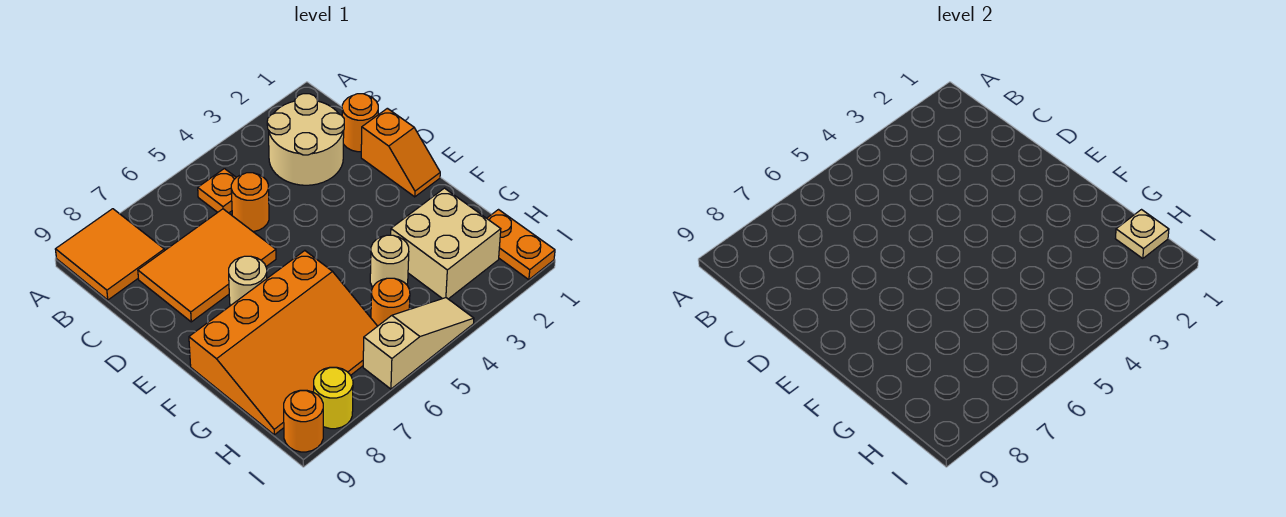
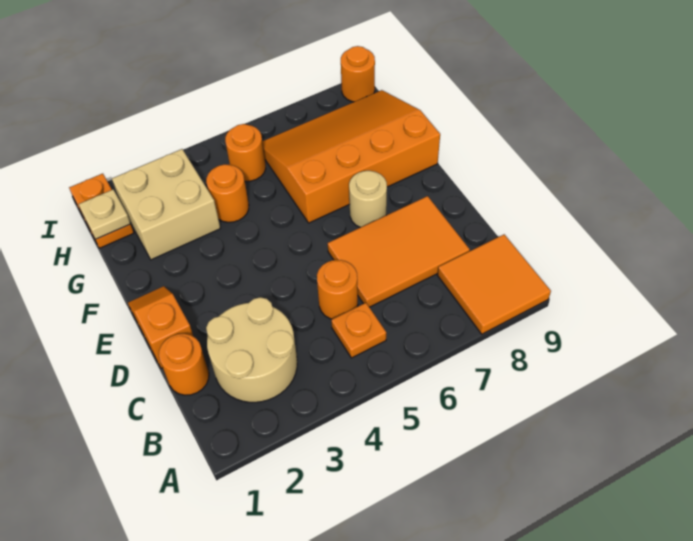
tan 1x1 round brick [370,235,409,287] -> orange 1x1 round brick [206,164,249,222]
tan 1x3 slope [363,298,474,389] -> none
yellow 1x1 round brick [314,367,353,429] -> none

